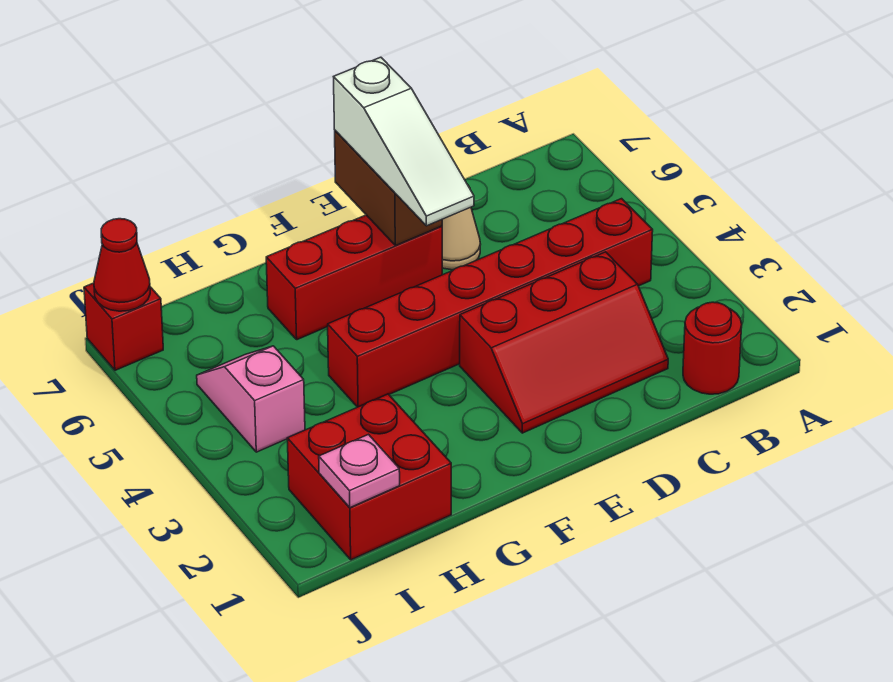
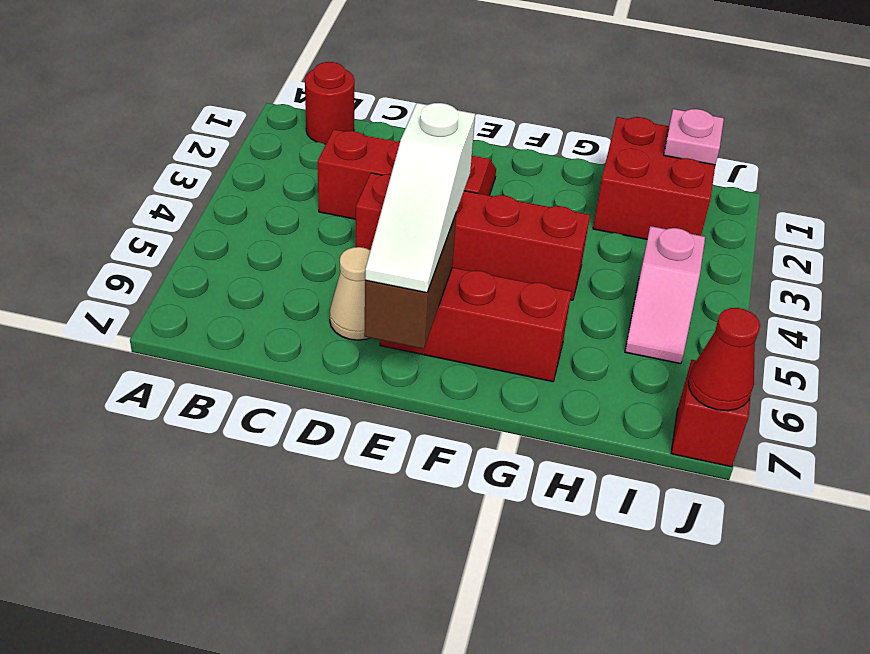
red 1x6 brick [328,199,653,407] -> red 1x4 brick [356,173,590,300]
white 1x3 slope [334,57,474,226] -> white 1x3 slope turned to [365,103,475,293]

